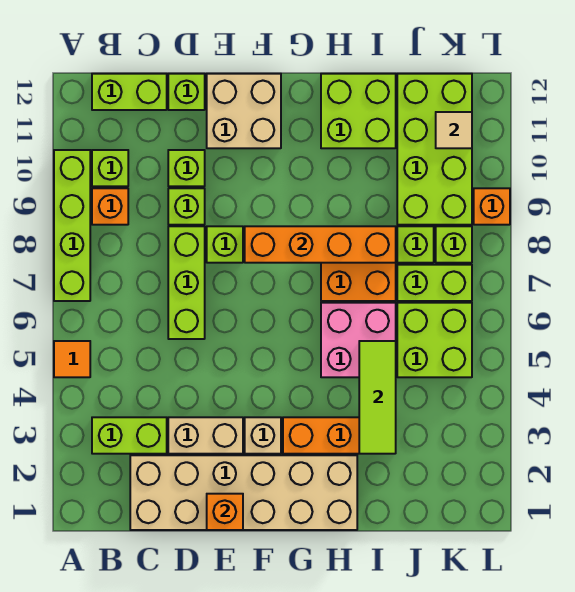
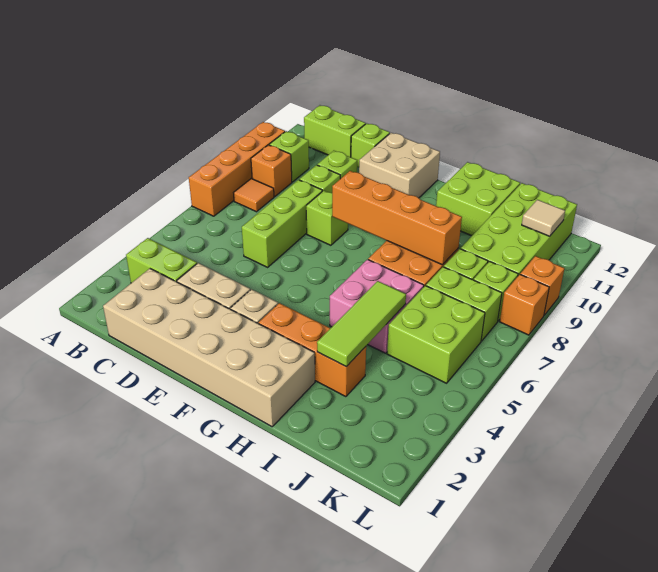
orange 1x1 tile [54,341,90,377] -> orange 1x1 tile moved to [234,179,274,212]
lime 1x4 brick [54,150,90,301] -> orange 1x4 brick [189,122,285,216]
orange 1x1 brick [207,494,243,530] -> orange 1x1 brick moved to [500,275,549,335]

